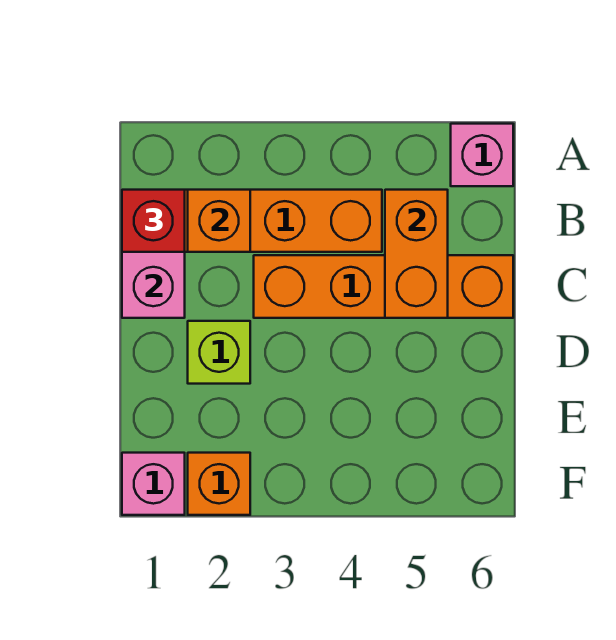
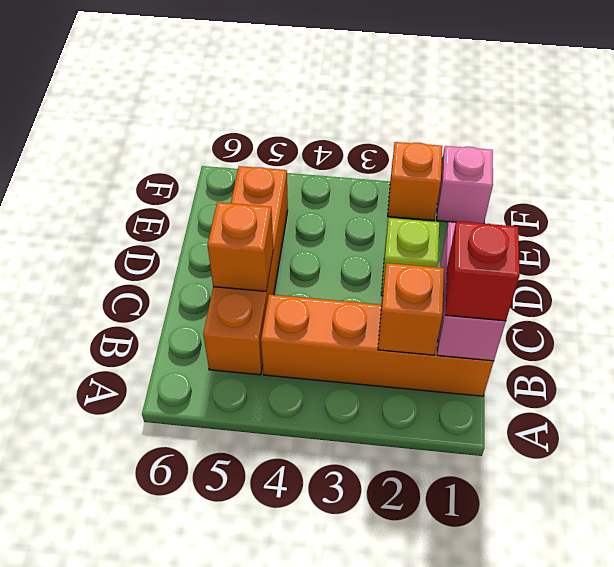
pink 1x1 brick [451,124,513,186] -> none
orange 1x2 brick [385,190,448,318] -> orange 1x1 brick [208,202,273,291]
orange 1x4 brick [254,255,513,318] -> orange 1x4 brick turned to [203,166,288,375]

